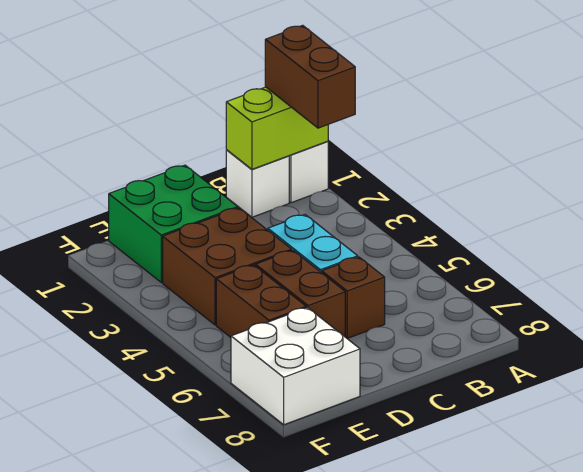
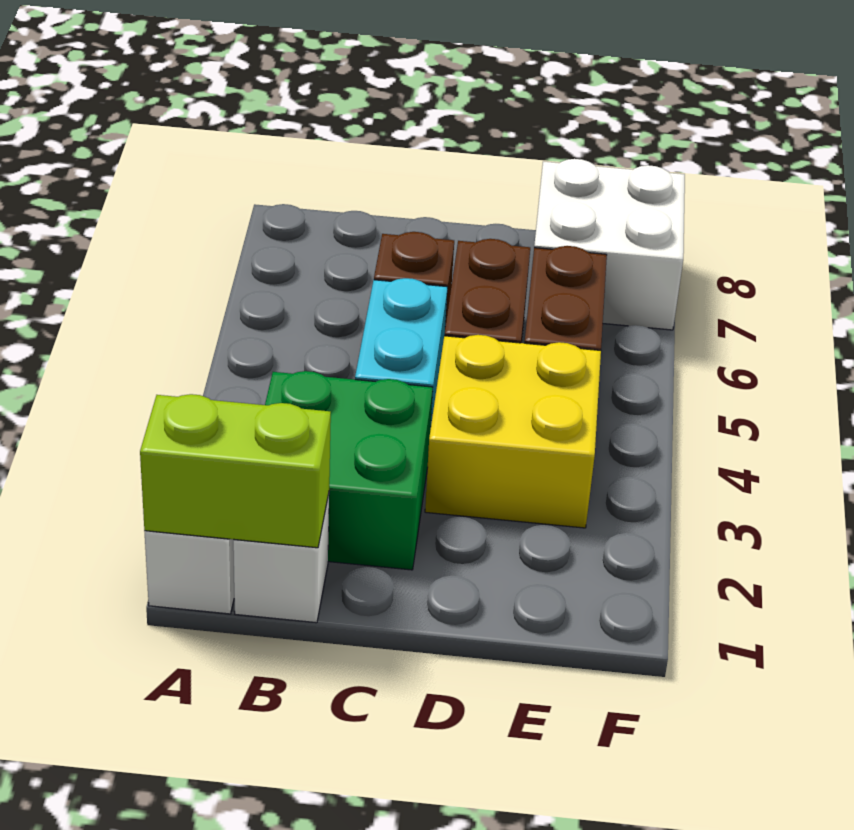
brown 1x2 brick [265,25,355,128] -> none
green 2x2 brick [109,165,238,282] -> green 2x2 brick moved to [265,371,433,570]
brown 2x2 brick [163,208,292,325] -> yellow 2x2 brick [425,335,601,528]

